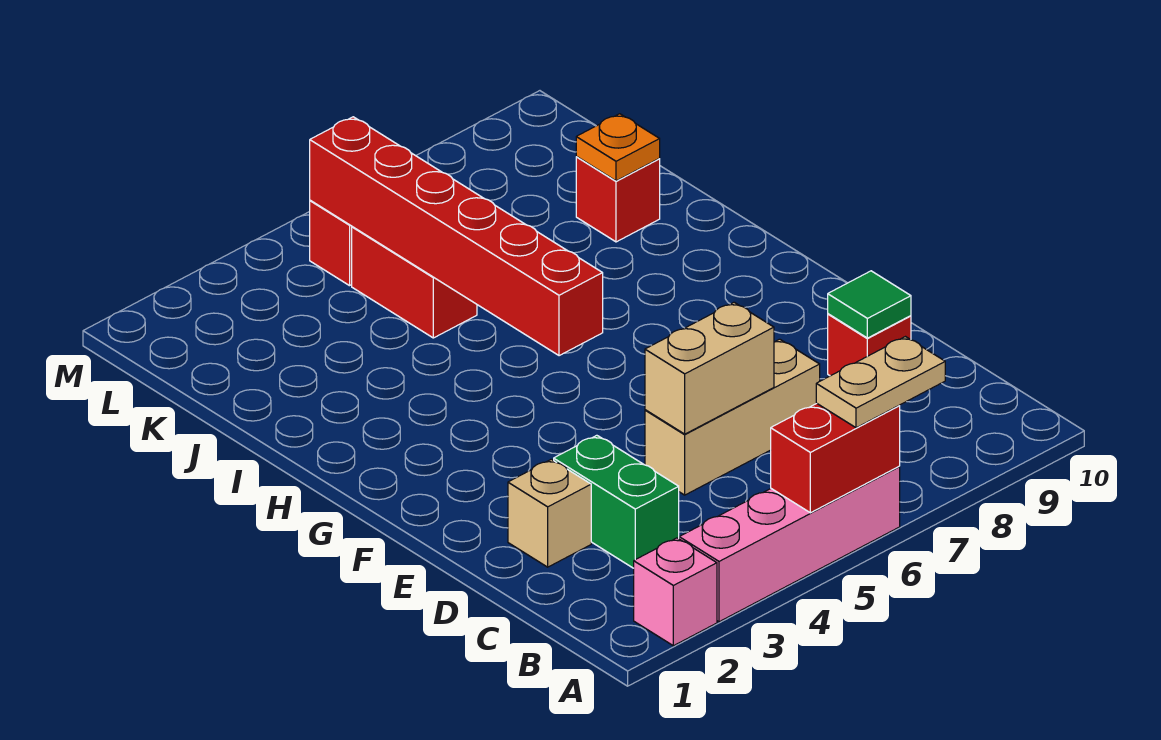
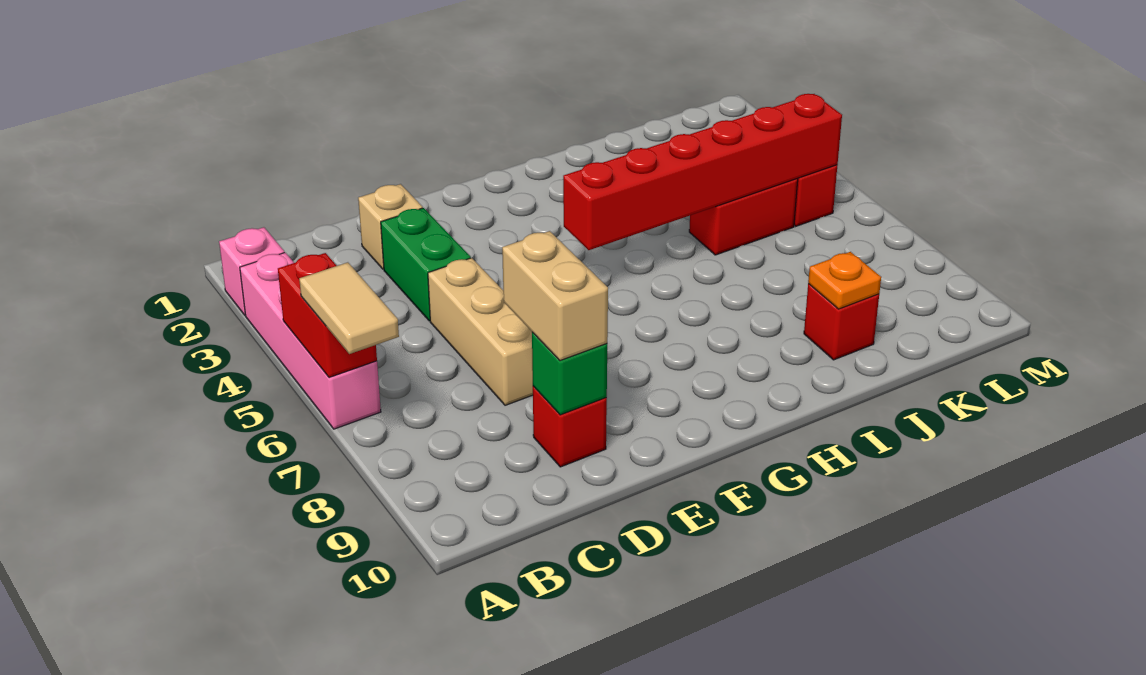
tan 1x2 plate [816,337,945,428] -> tan 1x2 tile [299,262,399,354]
green 1x2 brick [554,435,679,568] -> green 1x2 brick turned to [381,208,471,321]
tan 1x2 brick [645,302,774,434] -> tan 1x2 brick moved to [502,231,608,361]
green 1x1 tile [828,271,911,338] -> green 1x1 brick [532,332,607,415]

